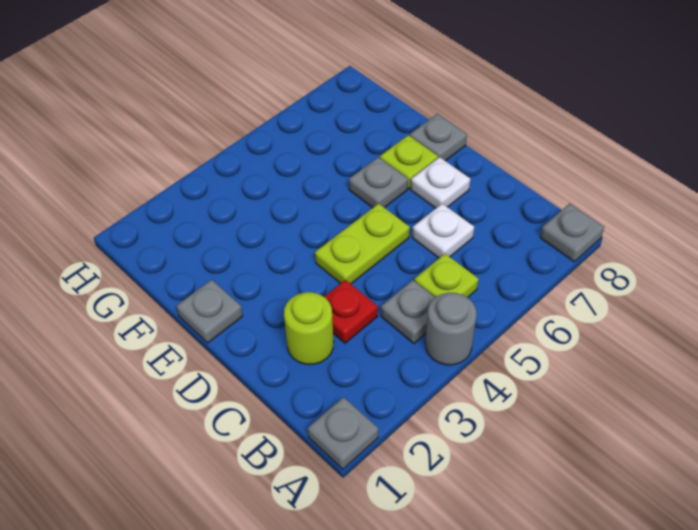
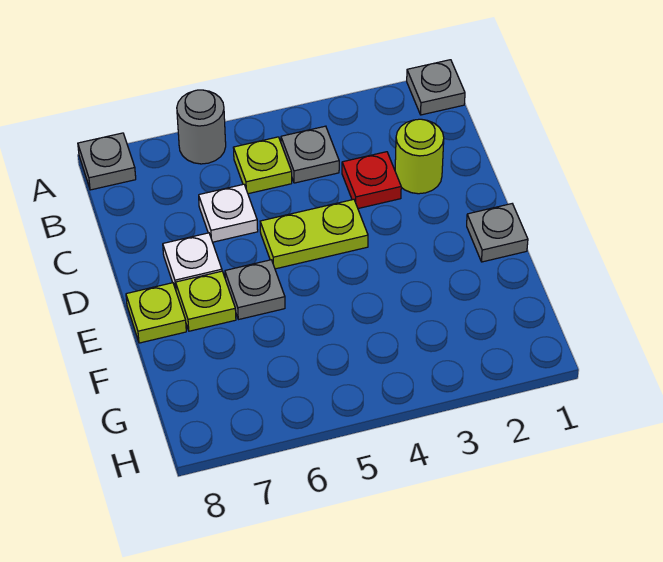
grey 1x1 round brick [425,293,477,365] -> grey 1x1 round brick moved to [177,90,226,164]
grey 1x1 plate [410,114,467,161] -> lime 1x1 plate [126,283,186,343]

